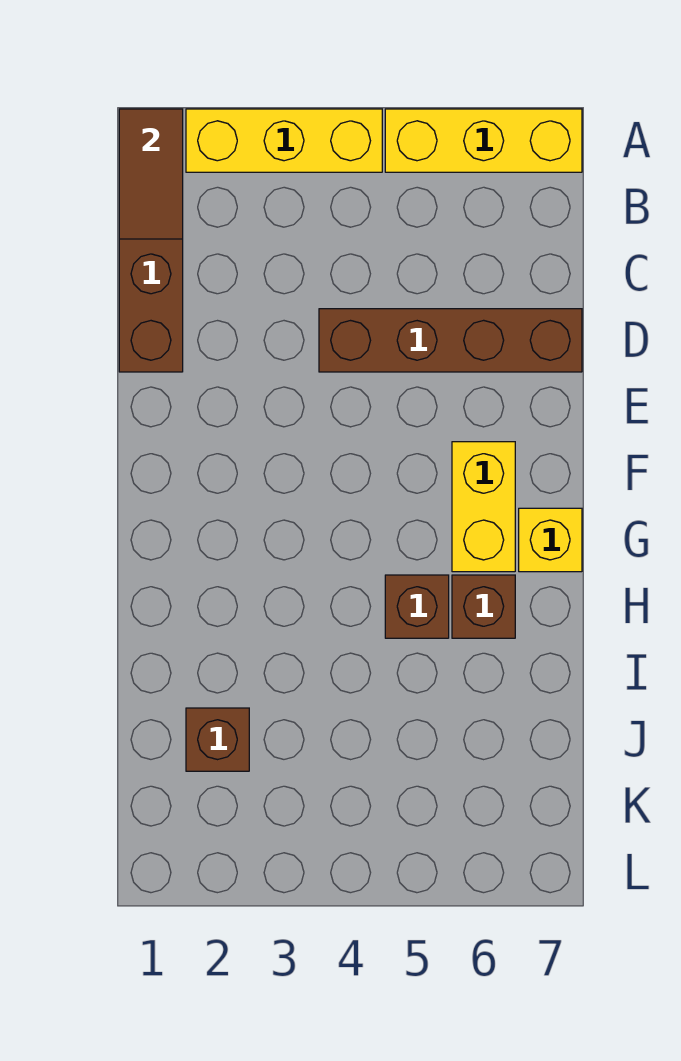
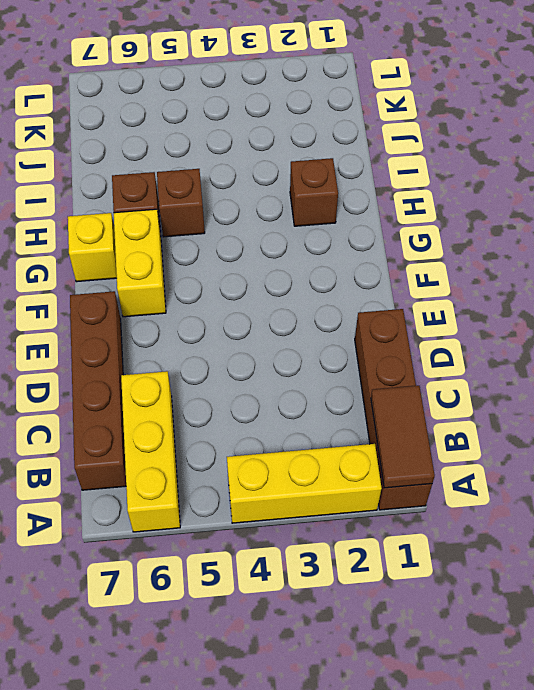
yellow 1x3 brick [385,109,582,172] -> yellow 1x3 brick turned to [121,371,180,532]
brown 1x4 brick [319,309,582,372] -> brown 1x4 brick turned to [70,291,126,490]
brown 1x1 brick [186,708,249,771] -> brown 1x1 brick moved to [290,158,338,226]

